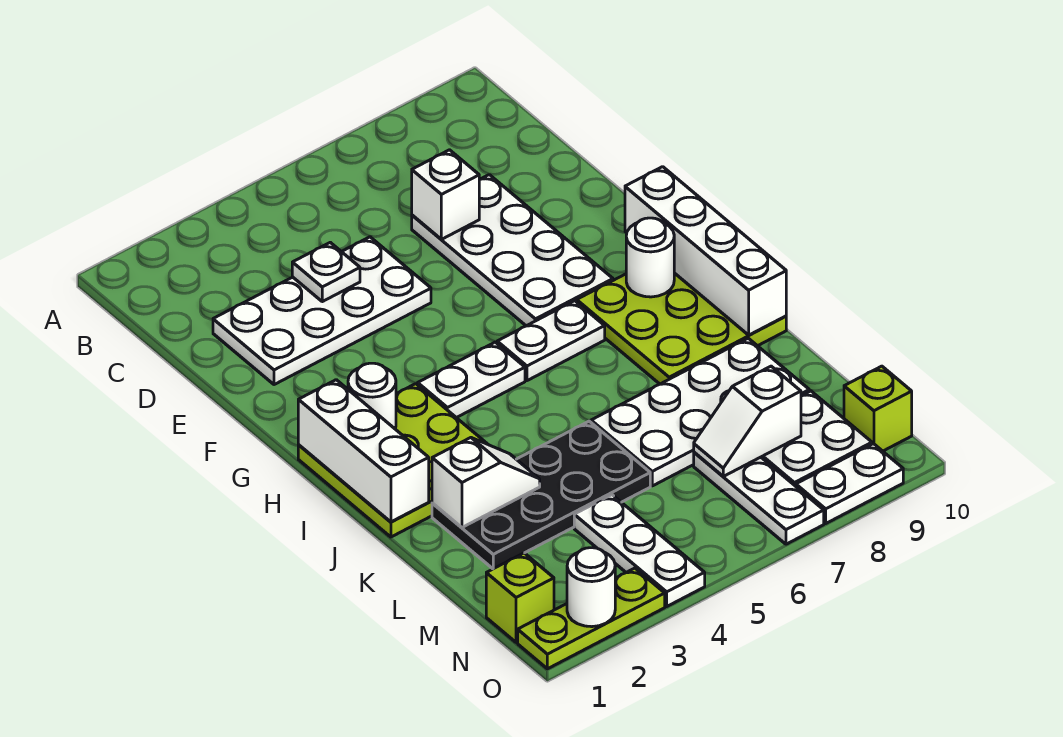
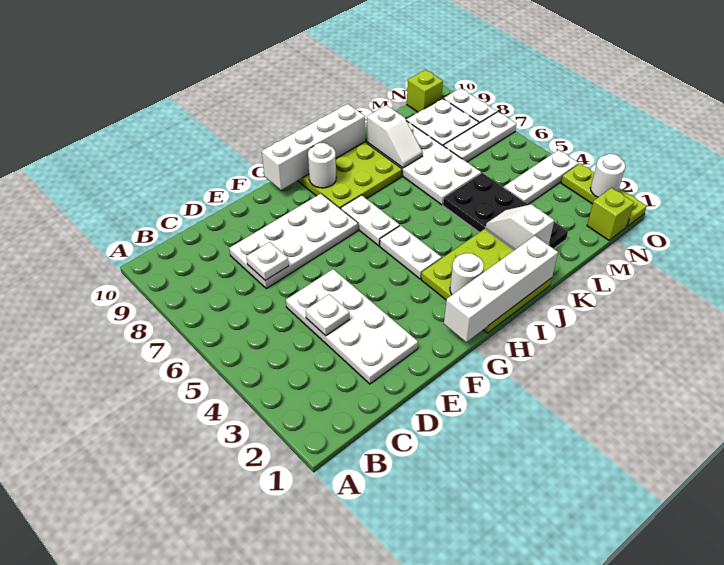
white 1x1 brick [412,150,479,239] -> white 1x1 plate [246,242,289,281]
white 1x3 brick [298,380,429,522] -> white 1x4 brick [444,236,558,342]
white 1x2 slope [694,366,801,476] -> white 1x2 slope moved to [367,105,422,168]

